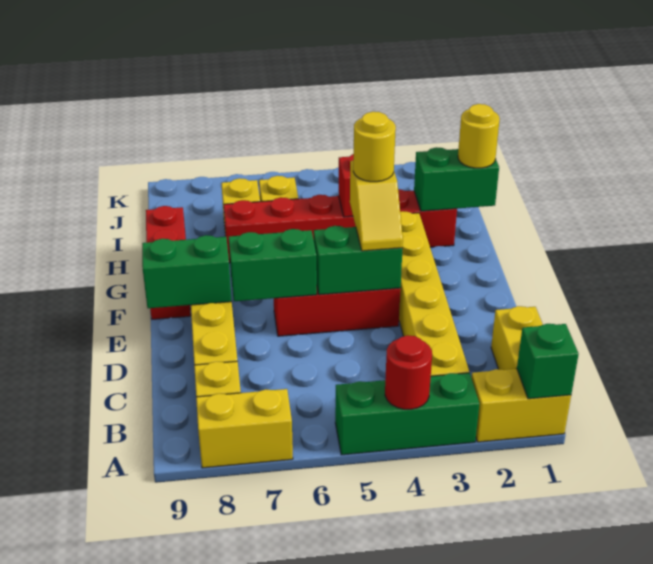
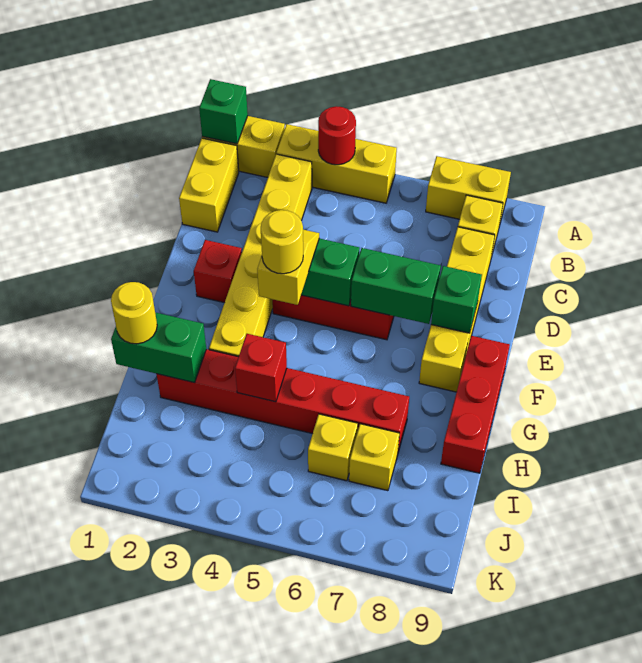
green 1x3 brick [335,373,479,455] -> yellow 1x3 brick [277,124,397,203]
none -> red 1x1 brick [194,240,242,303]
green 1x2 brick [142,235,232,308] -> green 1x1 brick [431,266,482,333]

